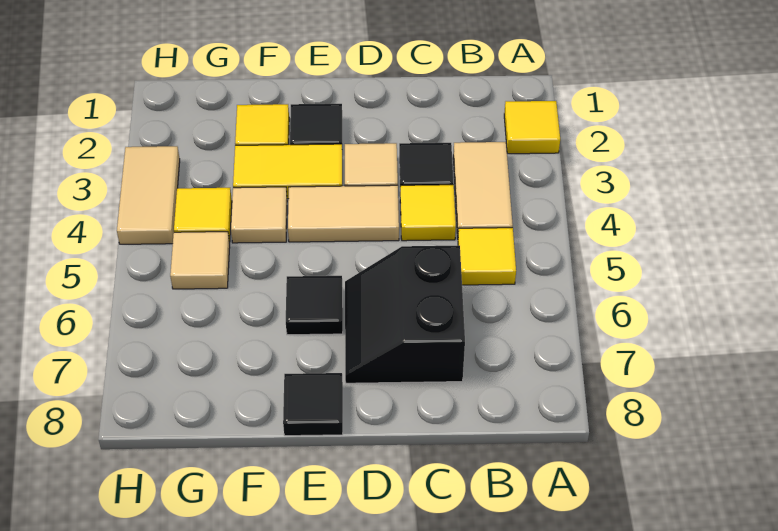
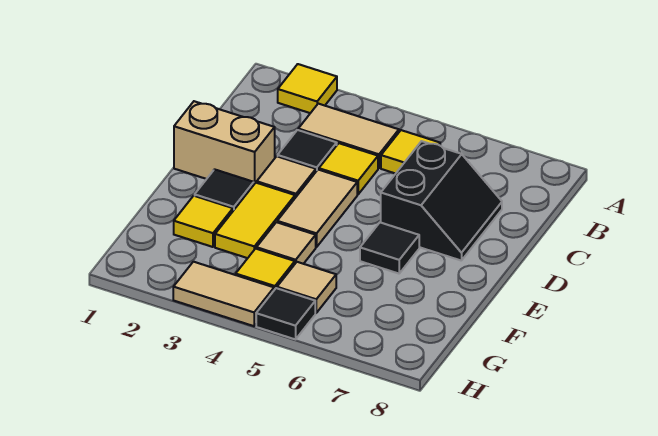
black 2x2 slope [345,246,465,383] -> black 2x2 slope turned to [381,141,502,261]
none -> tan 1x2 brick [174,101,275,184]
black 1x1 tile [283,373,343,436] -> black 1x1 tile moved to [256,288,315,339]

